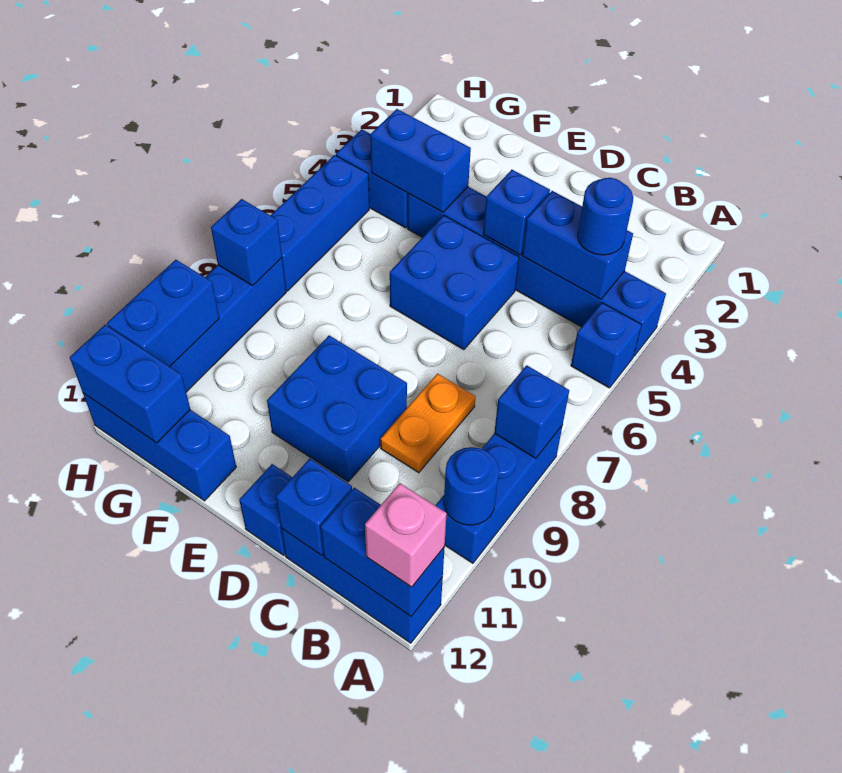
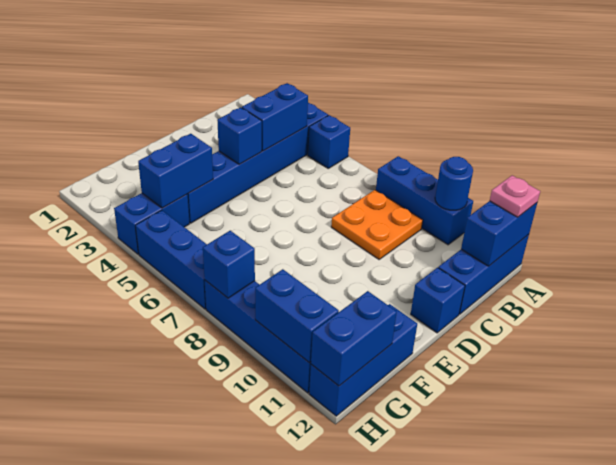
blue 1x1 brick [494,365,569,458] -> none
pink 1x1 brick [365,483,447,587] -> pink 1x1 plate [490,175,540,217]
blue 1x1 round brick [577,178,633,255] -> none
orange 1x2 plate [380,374,475,473] -> orange 2x2 plate [331,190,423,259]
blue 1x1 brick [276,459,352,555] -> none
blue 2x2 brick [390,215,519,350] -> none
blue 2x2 brick [267,335,407,482] -> none

